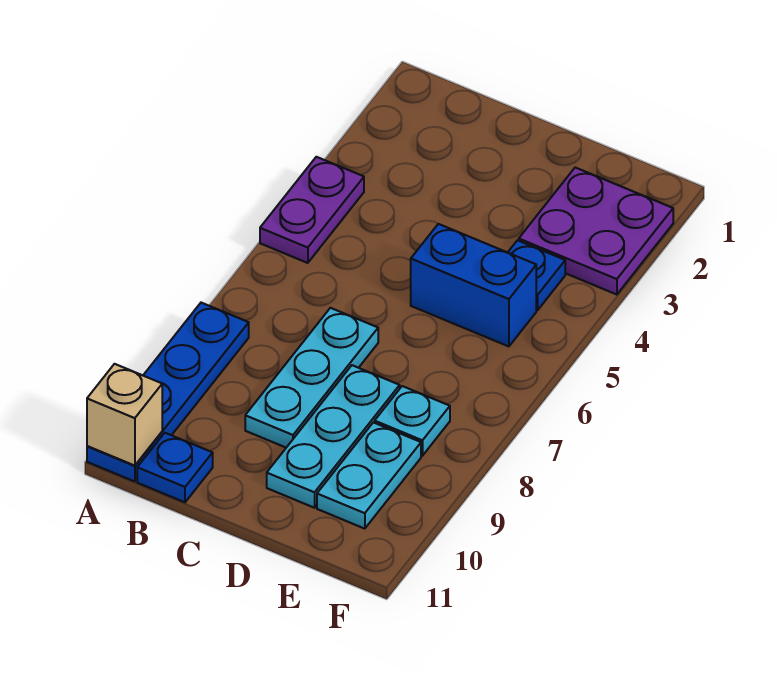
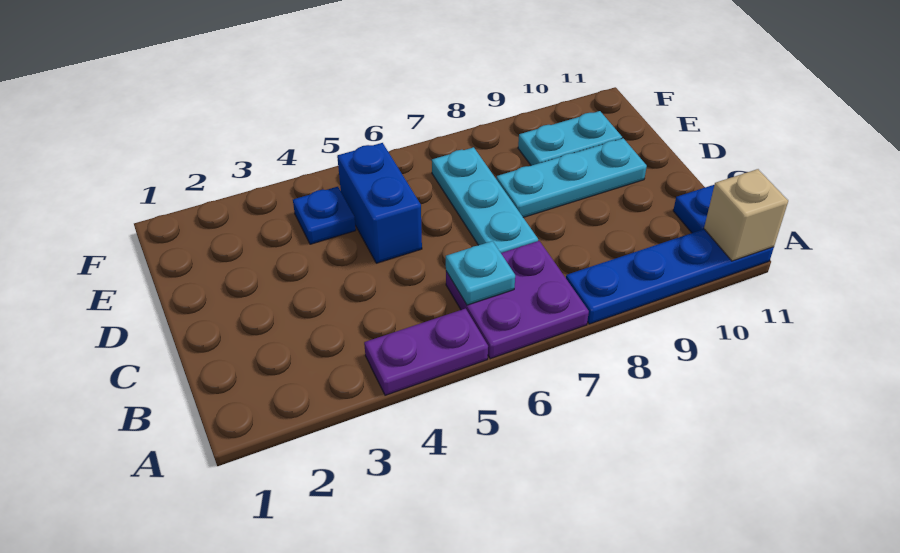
cyan 1x3 plate [245,308,378,448] -> cyan 1x3 plate turned to [432,147,538,253]
purple 2x2 plate [519,168,673,295] -> purple 2x2 plate moved to [446,241,589,359]
cyan 1x1 plate [375,386,450,456] -> cyan 1x1 plate moved to [446,241,515,305]

